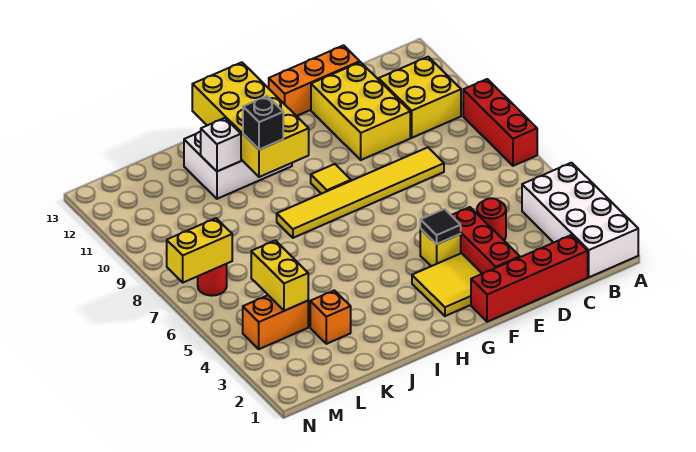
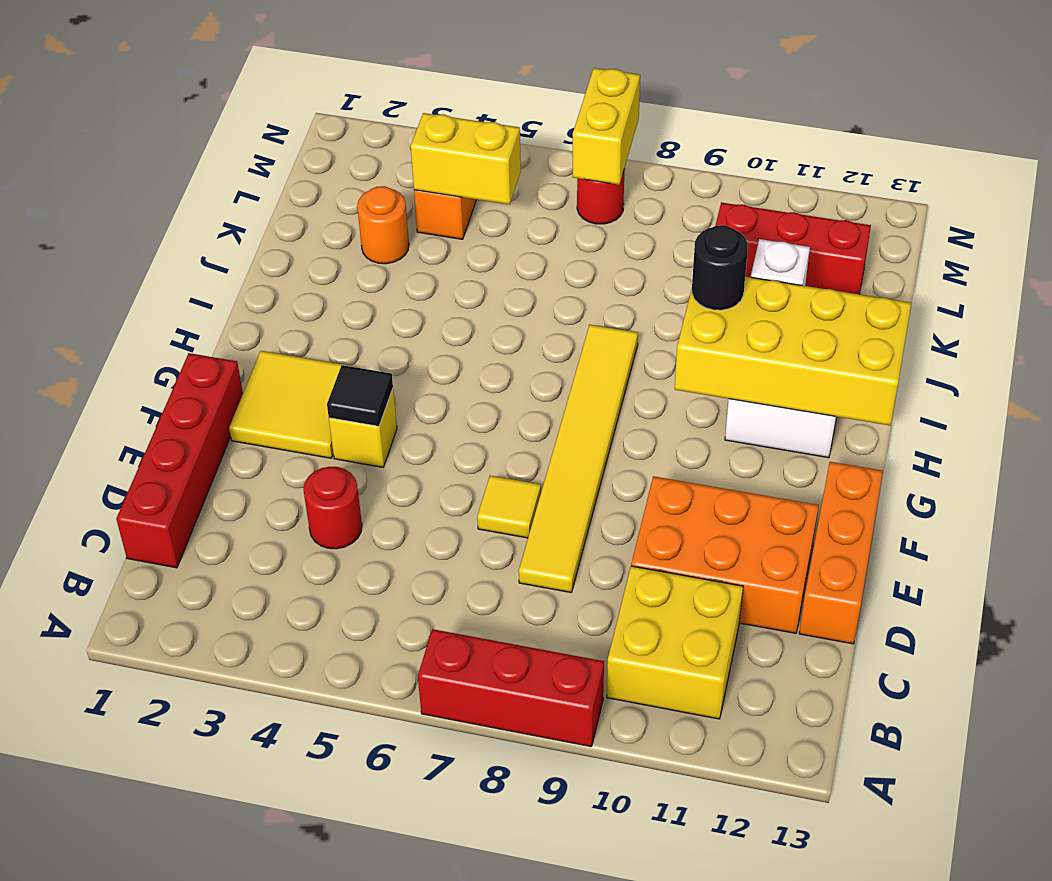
white 2x4 brick [522,163,638,277] -> none
yellow 2x3 brick [311,62,410,160] -> orange 2x3 brick [631,476,819,633]
red 1x3 brick [451,207,520,274] -> red 1x3 brick moved to [715,202,871,294]
yellow 1x1 tile [311,164,351,194] -> yellow 1x1 tile moved to [477,476,541,538]
black 1x1 brick [243,96,283,150] -> black 1x1 round brick [692,225,748,310]
orange 1x1 brick [310,290,351,344] -> orange 1x1 round brick [357,186,409,264]

